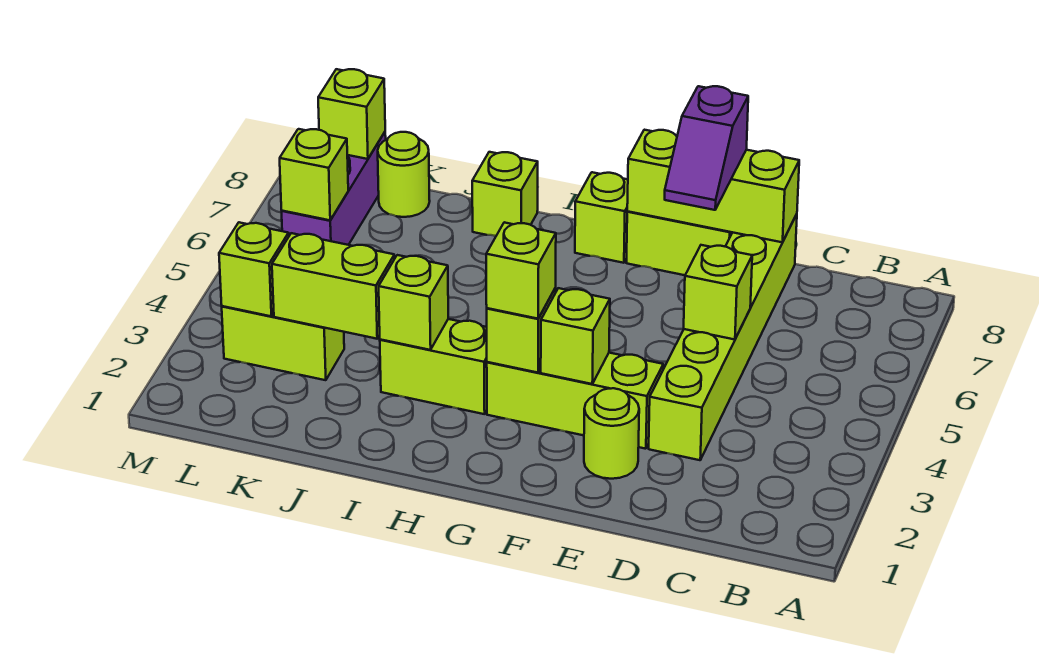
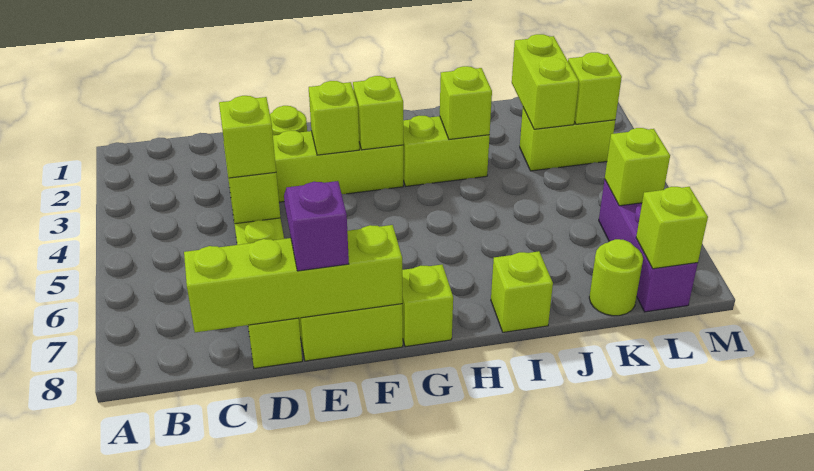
lime 1x3 brick [627,130,799,242] -> lime 1x4 brick [184,225,402,332]
lime 1x1 brick [486,222,556,319] -> lime 1x1 brick moved to [219,96,276,178]
lime 1x2 brick [272,233,395,339] -> lime 1x2 brick turned to [512,34,579,129]

